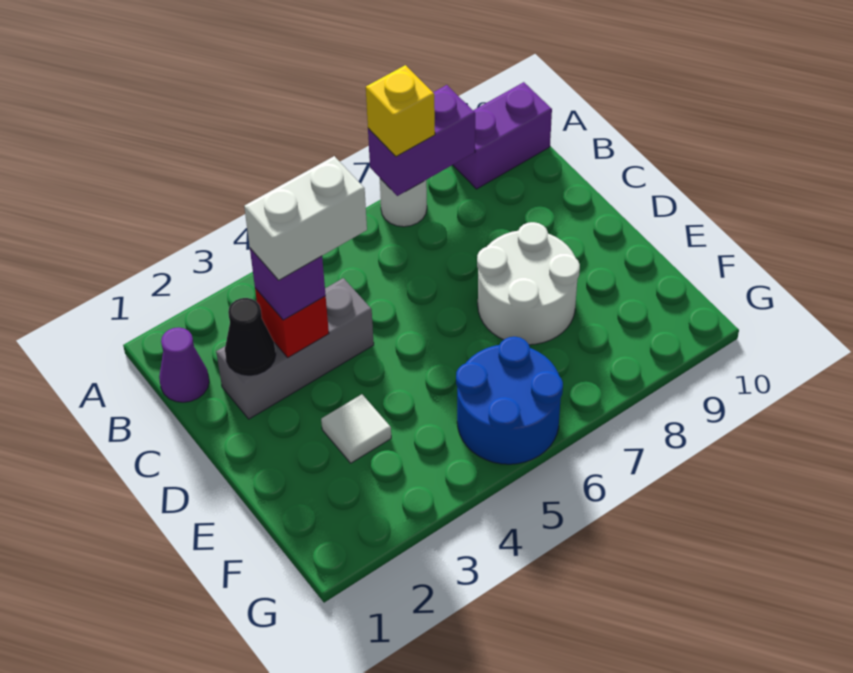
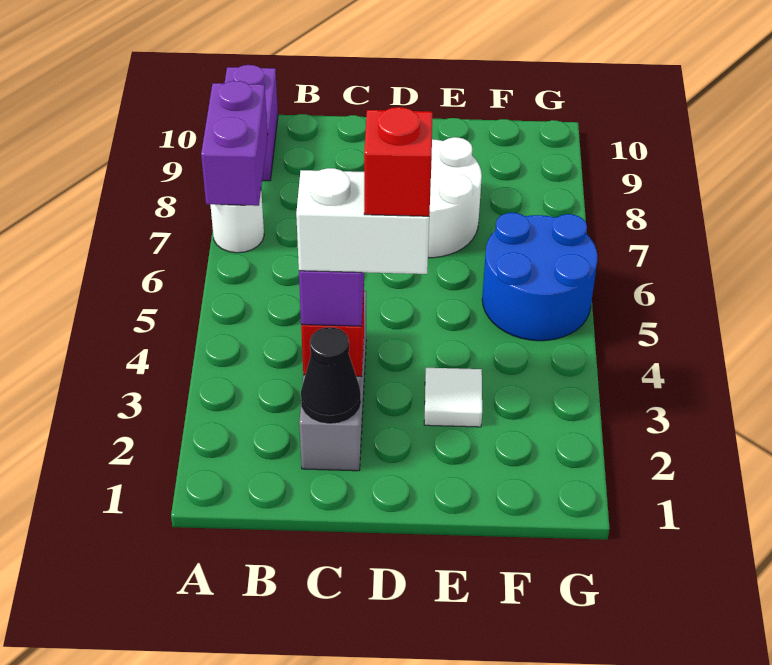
yellow 1x1 brick [366,65,435,157] -> none
purple 1x1 cone [159,327,209,402] -> none
white 1x2 brick [244,156,367,280] -> white 1x2 brick turned to [296,168,429,274]
none -> red 1x1 brick [364,107,432,216]

